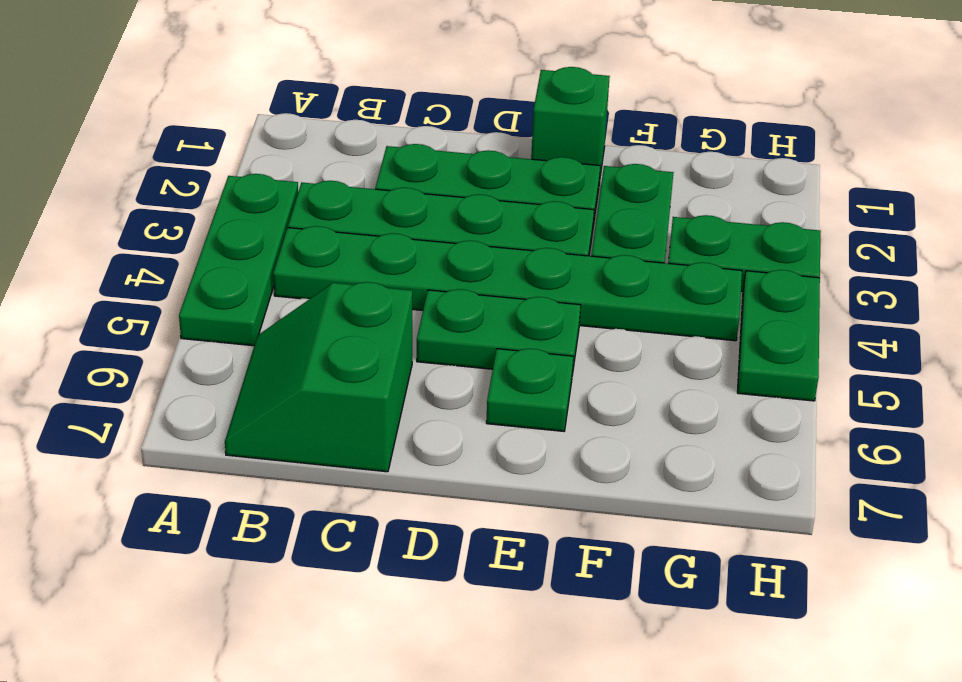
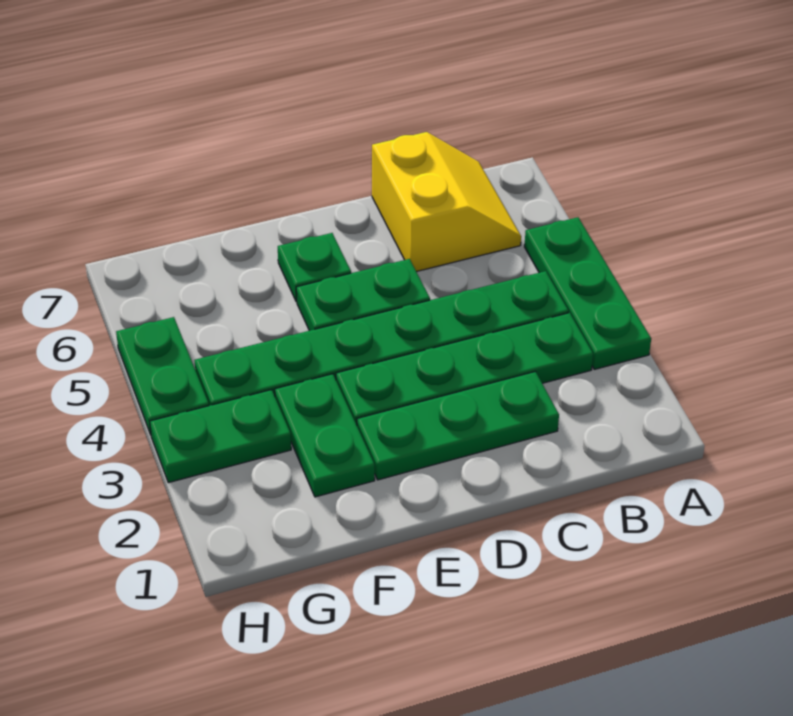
green 2x2 slope [225,282,412,472] -> yellow 2x2 slope [372,132,521,272]
green 1x1 brick [531,67,610,183] -> none

